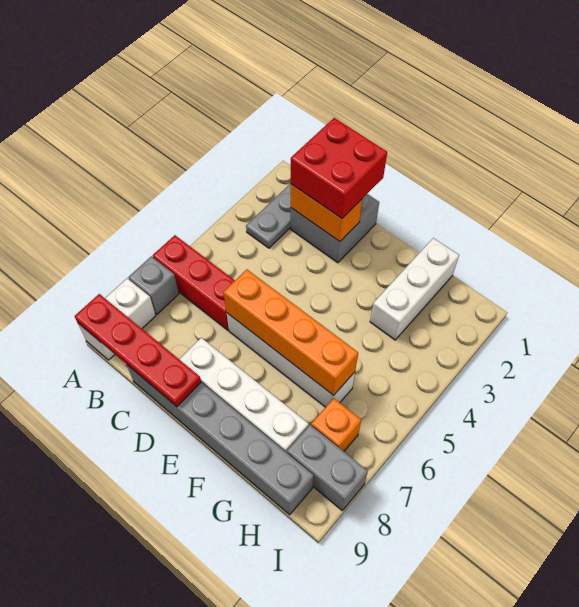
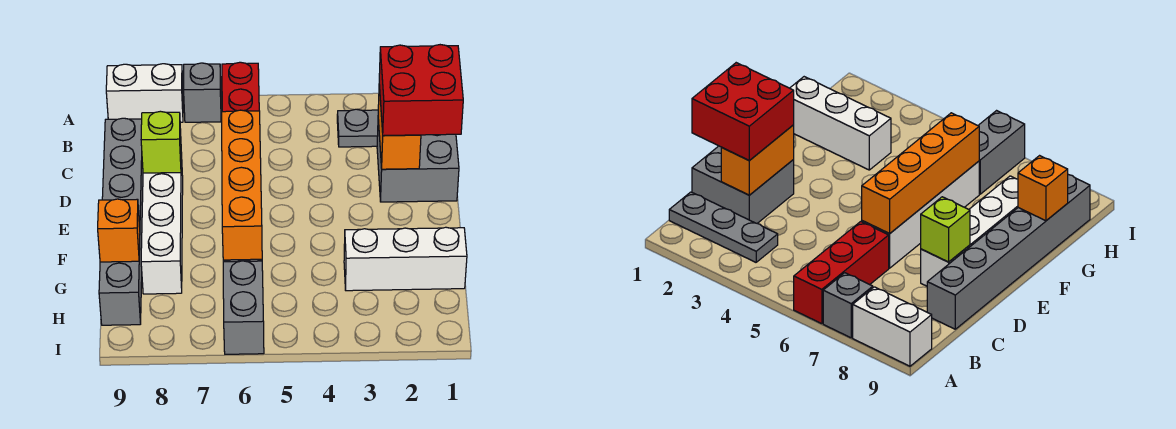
red 1x4 plate [75,294,201,407] -> none
none -> lime 1x1 brick [141,111,181,173]
orange 1x1 brick [311,398,361,451] -> orange 1x1 brick moved to [98,199,140,262]
grey 1x2 brick [287,425,368,510] -> grey 1x2 brick moved to [223,261,264,354]

